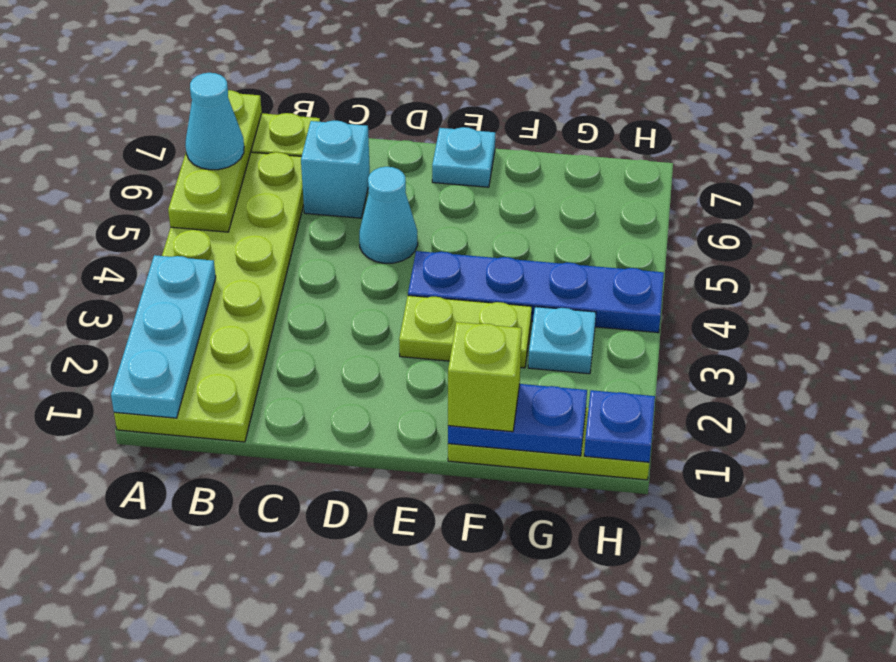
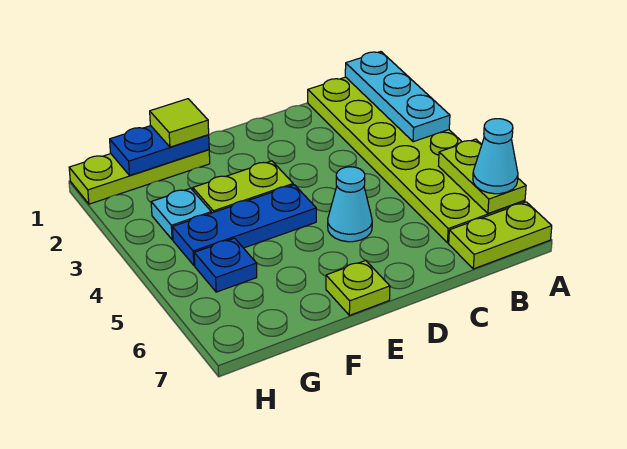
lime 1x3 plate [168,90,262,232] -> lime 1x2 plate [439,139,526,214]
cyan 1x1 brick [301,120,370,218] -> none
blue 1x4 plate [408,251,664,333] -> blue 1x3 plate [172,185,316,265]
cyan 1x1 plate [432,127,495,187] -> lime 1x1 plate [326,260,390,315]
lime 1x1 brick [448,322,522,432] -> lime 1x1 tile [150,99,209,147]
blue 1x1 plate [584,390,655,462] -> blue 1x1 plate moved to [194,238,257,292]

